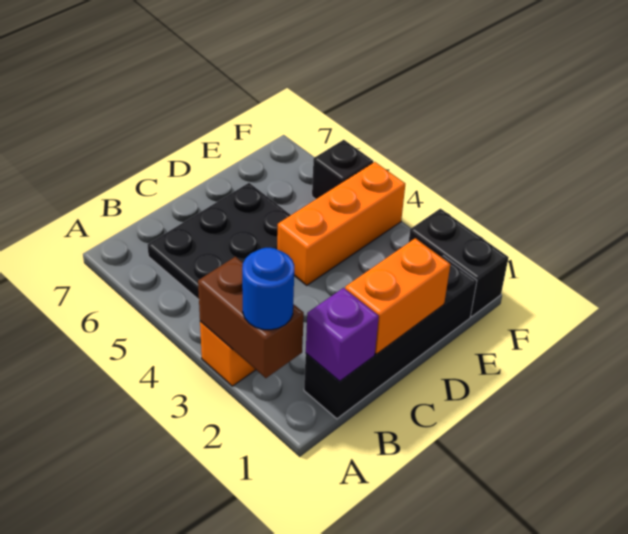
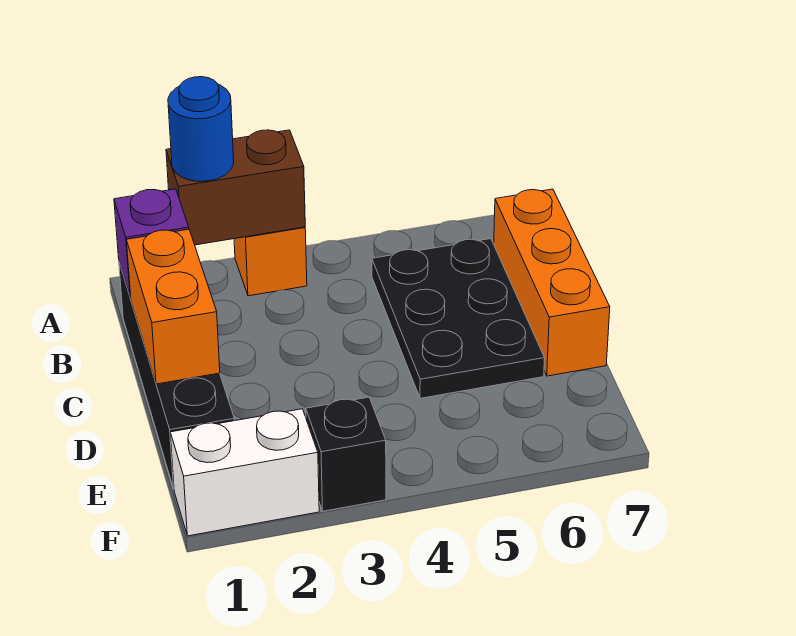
orange 1x3 brick [277,162,405,285] -> orange 1x3 brick moved to [494,189,610,376]
black 1x2 brick [409,209,509,317] -> white 1x2 brick [170,409,319,536]
black 1x1 brick [312,140,373,199] -> black 1x1 brick moved to [306,397,386,511]

